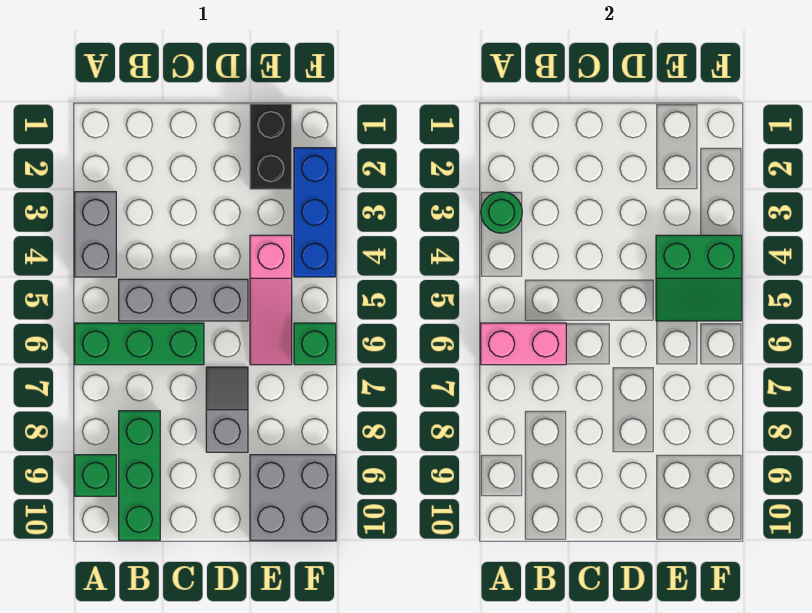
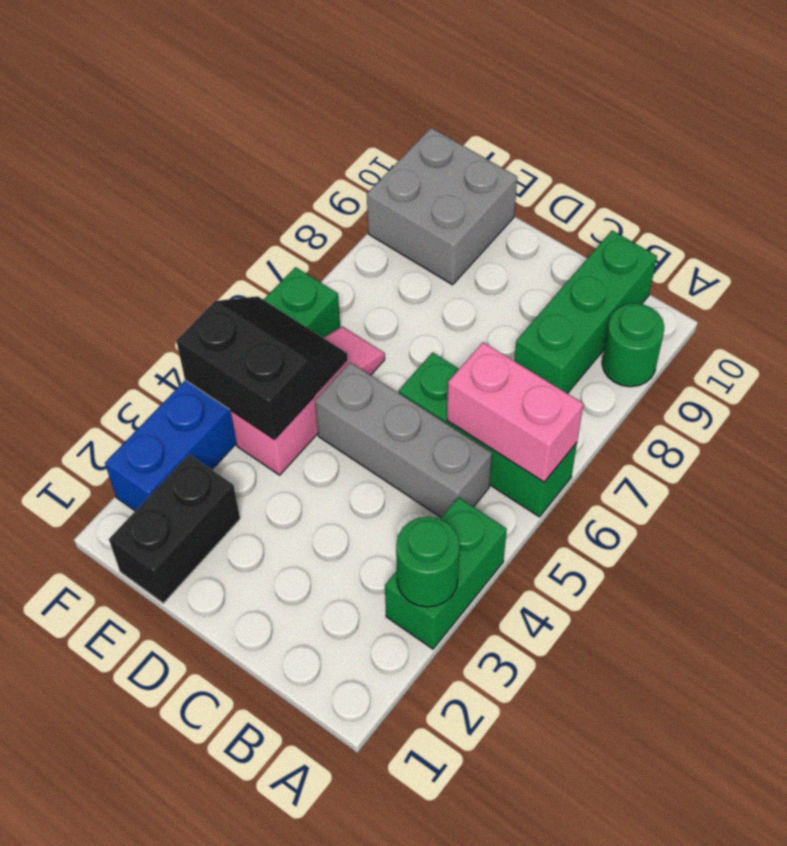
grey 1x2 brick [75,192,116,277] -> green 1x2 brick [385,497,507,649]
green 1x1 brick [75,455,116,496] -> green 1x1 round brick [602,303,664,387]
grey 1x2 slope [206,367,248,452] -> none
green 2x2 slope [656,235,742,321] -> black 2x2 slope [176,296,348,439]

